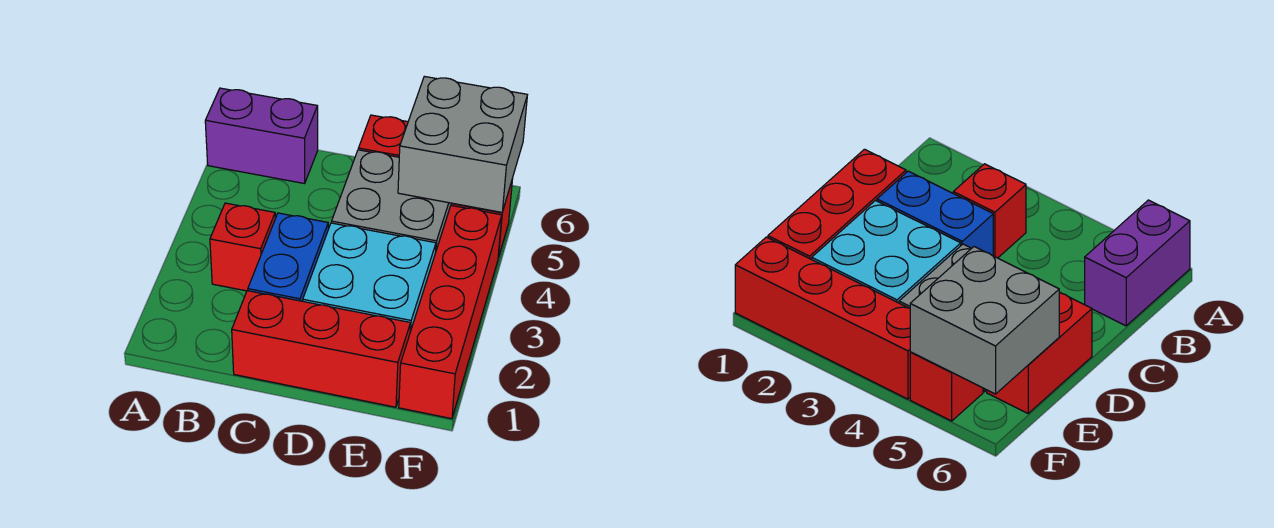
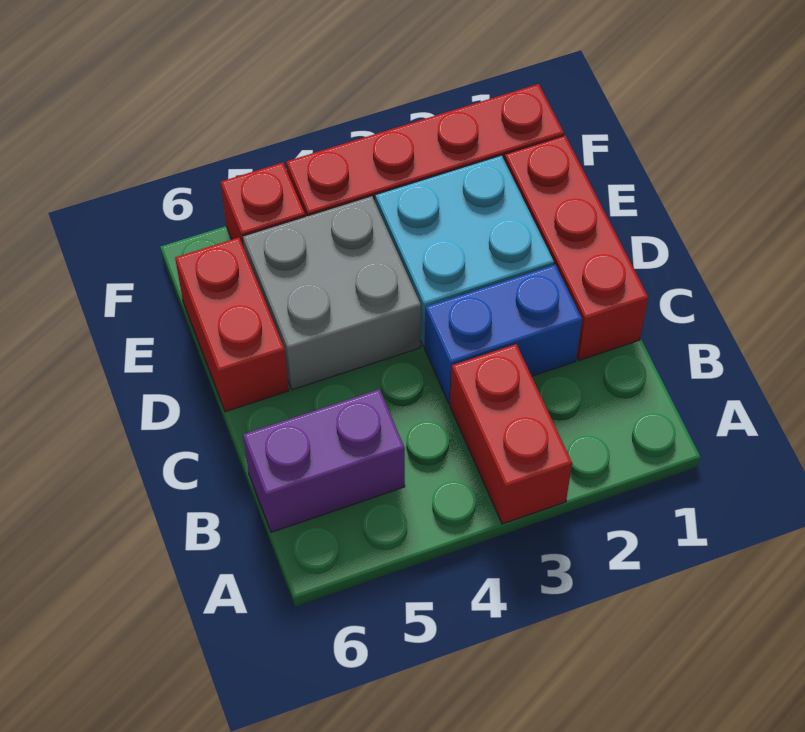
purple 1x2 brick [205,88,318,184] -> purple 1x2 brick turned to [243,389,405,532]
red 1x1 brick [210,203,275,291] -> red 1x2 brick [450,344,572,524]
grey 2x2 brick [398,76,527,212] -> none

